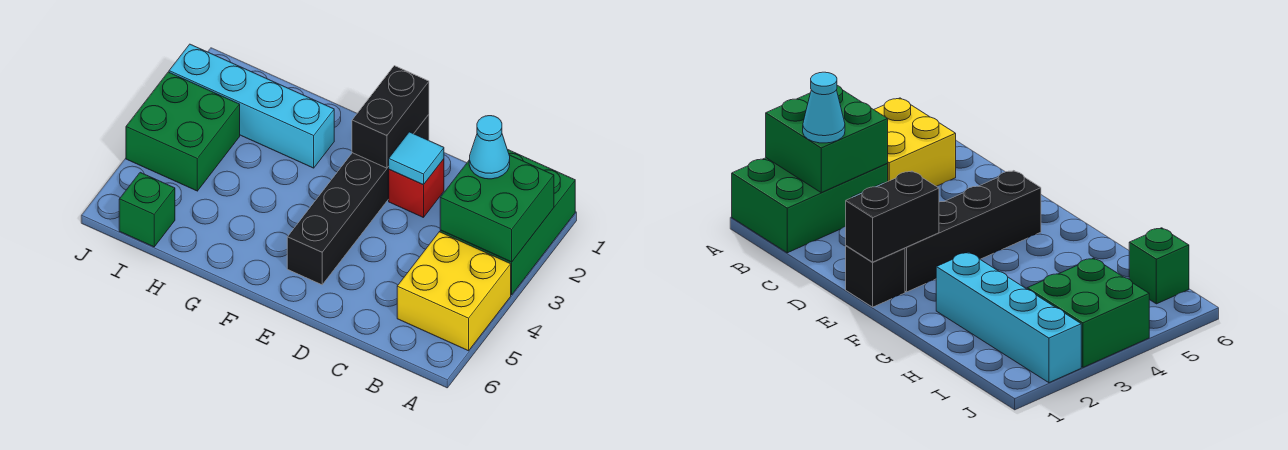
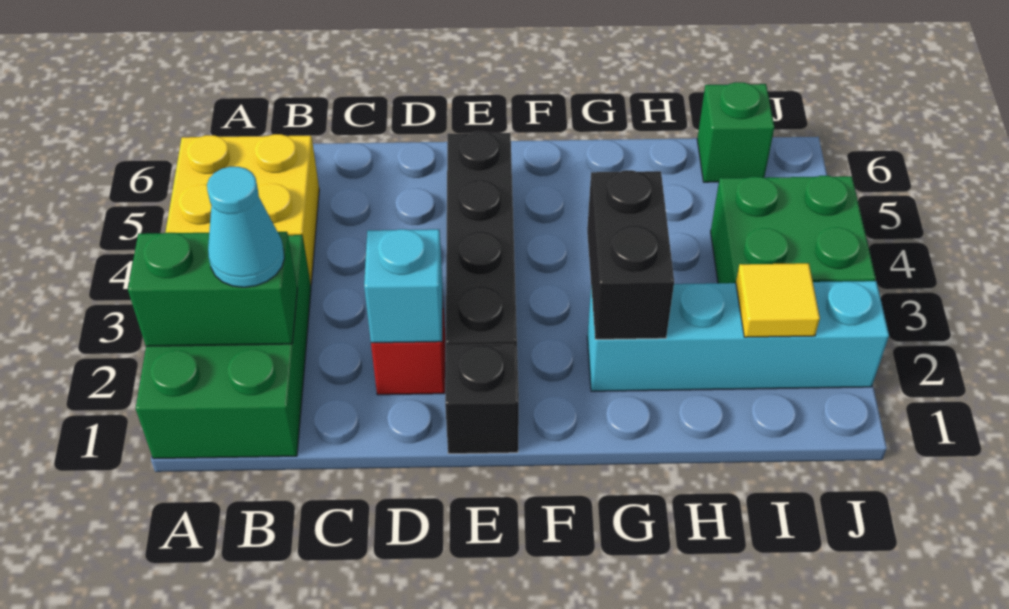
green 2x2 brick [440,155,554,262] -> green 1x2 brick [128,232,297,346]
cyan 1x1 tile [388,132,444,185] -> cyan 1x1 brick [364,229,443,343]
black 1x2 brick [352,66,429,168] -> black 1x2 brick moved to [587,170,674,339]
none -> yellow 1x1 tile [736,263,820,337]

